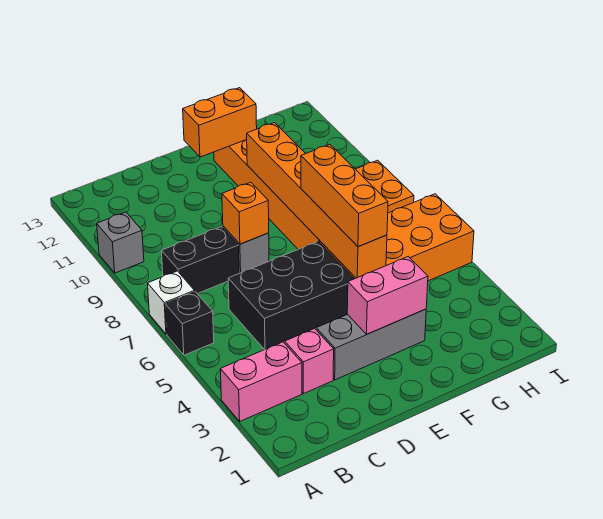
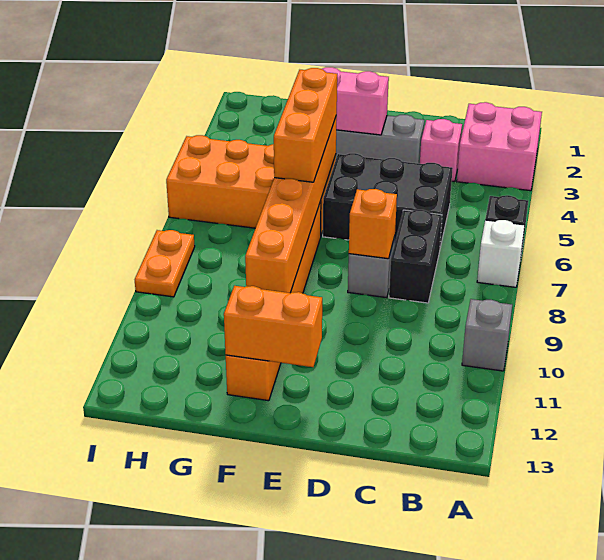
pink 1x2 brick [220,342,302,421] -> pink 2x2 brick [457,102,542,191]
black 1x2 brick [162,227,239,294] -> black 1x2 brick turned to [389,210,442,303]

